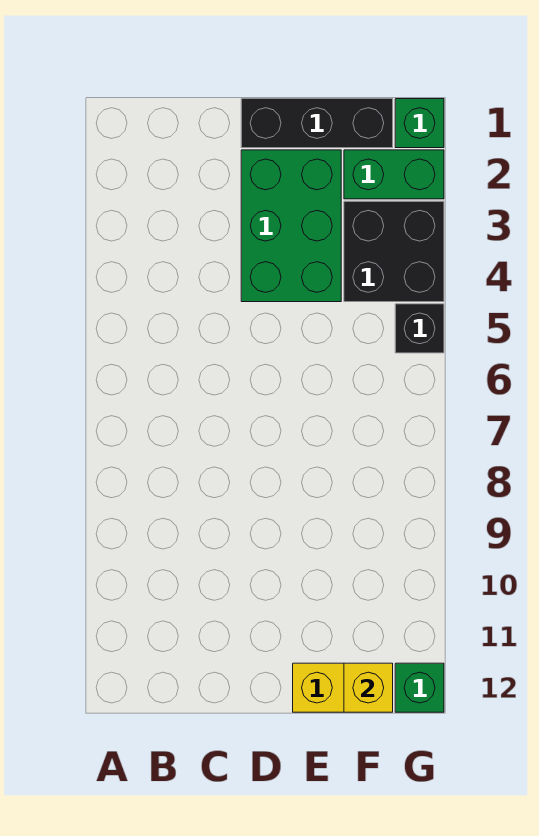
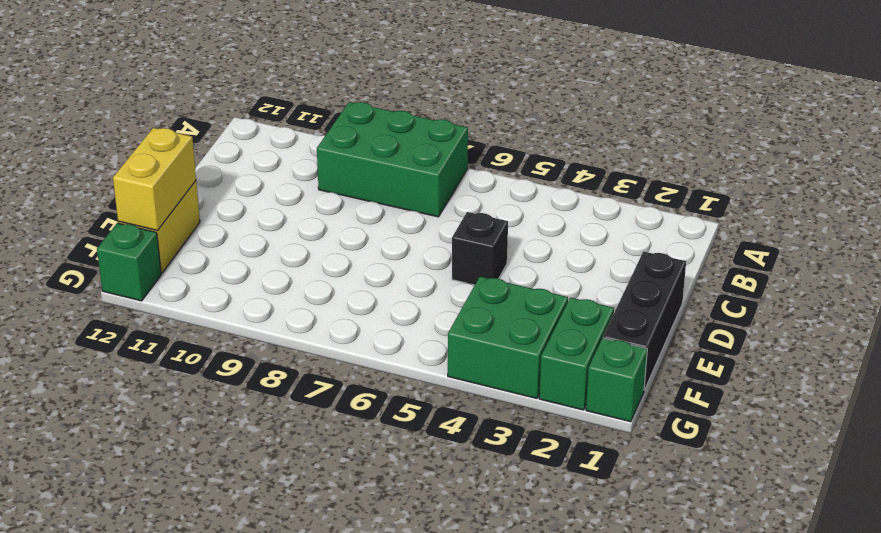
green 2x3 brick [241,150,341,302] -> green 2x3 brick moved to [317,102,468,217]
black 2x2 brick [344,201,444,302] -> green 2x2 brick [448,277,568,398]
yellow 1x1 brick [344,663,393,712] -> yellow 1x2 brick [113,128,196,230]
black 1x1 brick [395,304,444,353] -> black 1x1 brick moved to [452,212,508,285]

